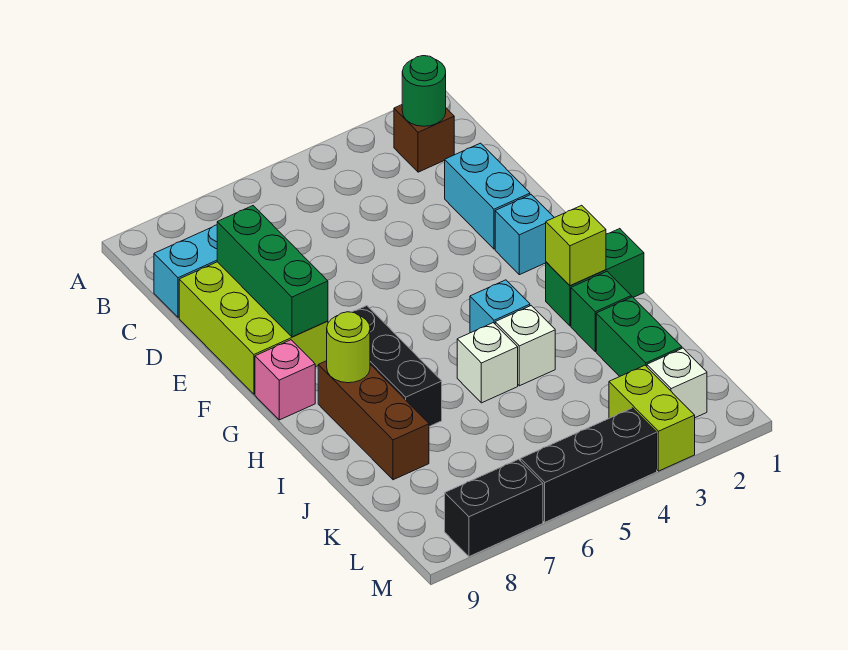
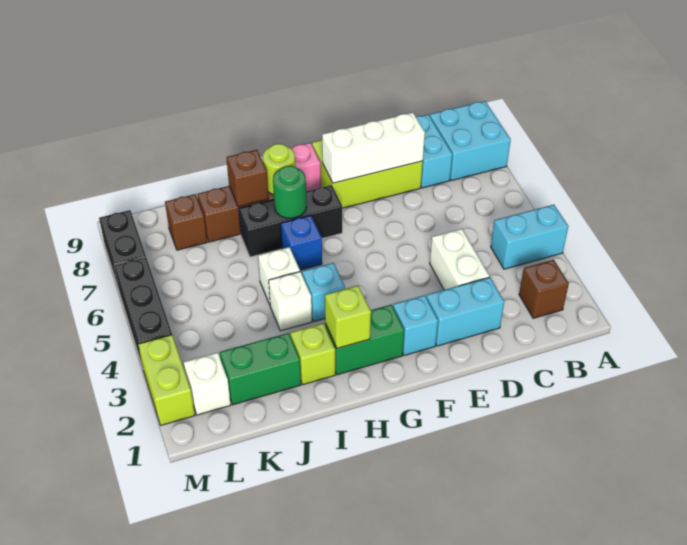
none -> cyan 1x2 brick [491,205,568,269]
none -> cyan 2x2 brick [430,101,511,181]
green 1x1 round brick [402,56,446,126] -> green 1x1 round brick moved to [273,166,306,218]
none -> white 1x2 brick [430,229,489,290]
green 1x3 brick [217,206,328,337] -> white 1x3 brick [322,113,425,183]
green 1x2 brick [546,229,644,326] -> green 1x2 brick turned to [325,305,404,375]
none -> blue 1x1 brick [281,215,322,270]
green 1x1 brick [571,271,631,351] -> lime 1x1 brick [291,323,335,385]
none -> brown 1x1 brick [226,150,268,207]
none -> brown 1x1 brick [165,194,207,250]
lime 1x2 brick [609,365,695,471] -> lime 1x2 brick turned to [138,335,195,425]

